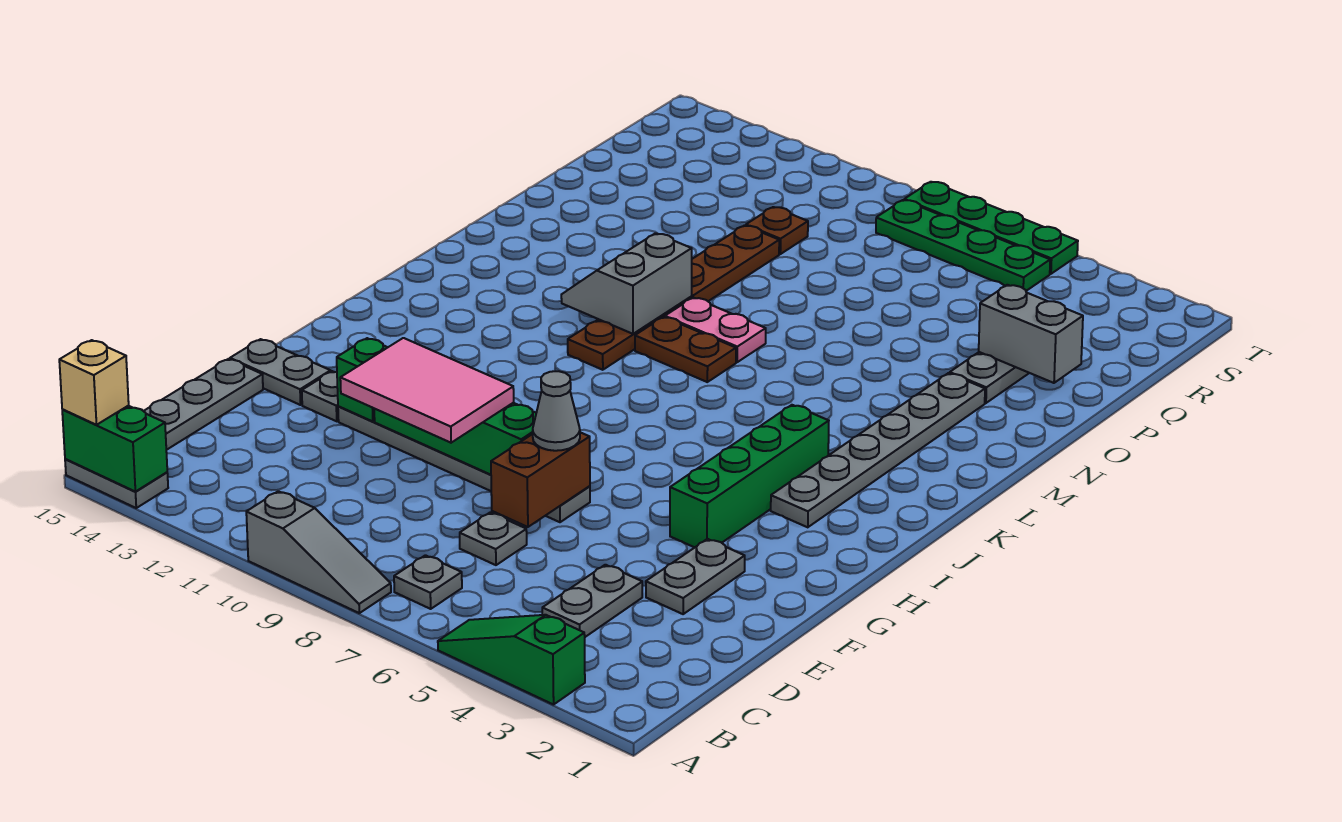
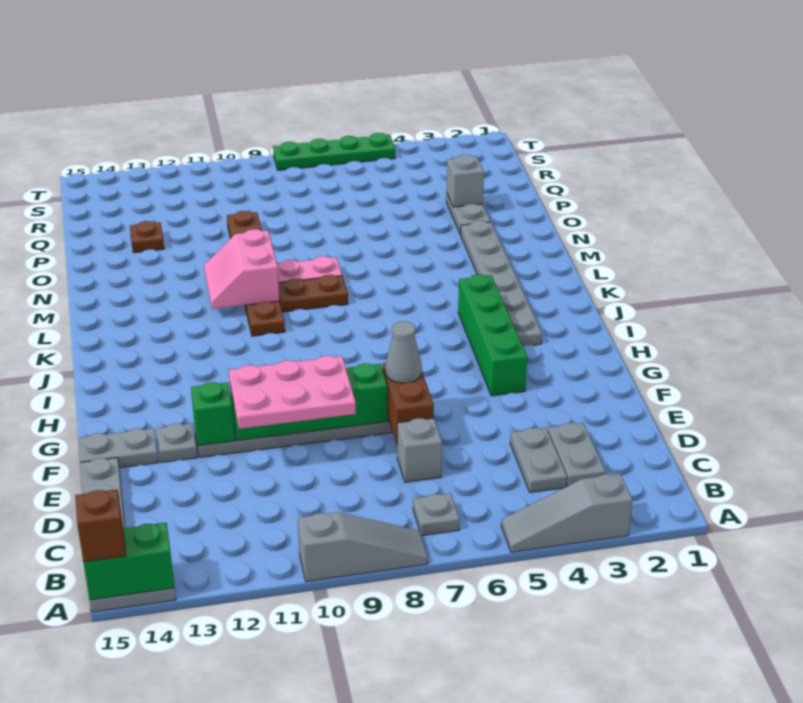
green 1x3 slope [438,615,585,705] -> grey 1x3 slope [501,474,633,552]
tan 1x1 brick [59,340,129,425] -> brown 1x1 brick [75,489,126,562]
grey 1x1 plate [460,512,527,565] -> grey 1x1 brick [397,418,442,482]
grey 1x2 plate [646,539,745,614] -> grey 1x2 plate moved to [548,423,605,486]
pink 2x3 tile [340,338,514,443] -> pink 2x3 plate [229,356,356,429]
grey 2x2 slope [561,233,692,334] -> pink 2x2 slope [204,229,279,309]
grey 1x2 brick [979,285,1083,383] -> grey 1x1 brick [447,154,484,207]
brown 1x1 plate [746,207,808,254] -> brown 1x1 plate moved to [130,221,164,253]
green 1x4 plate [876,200,1050,291] -> none

